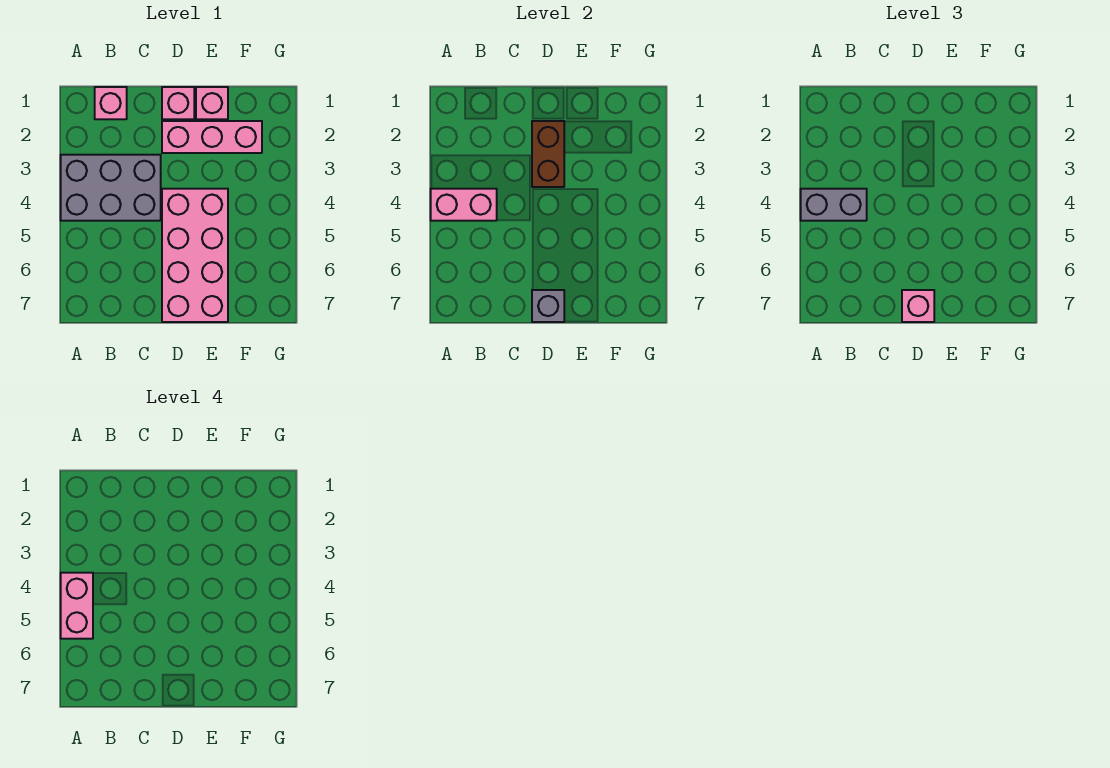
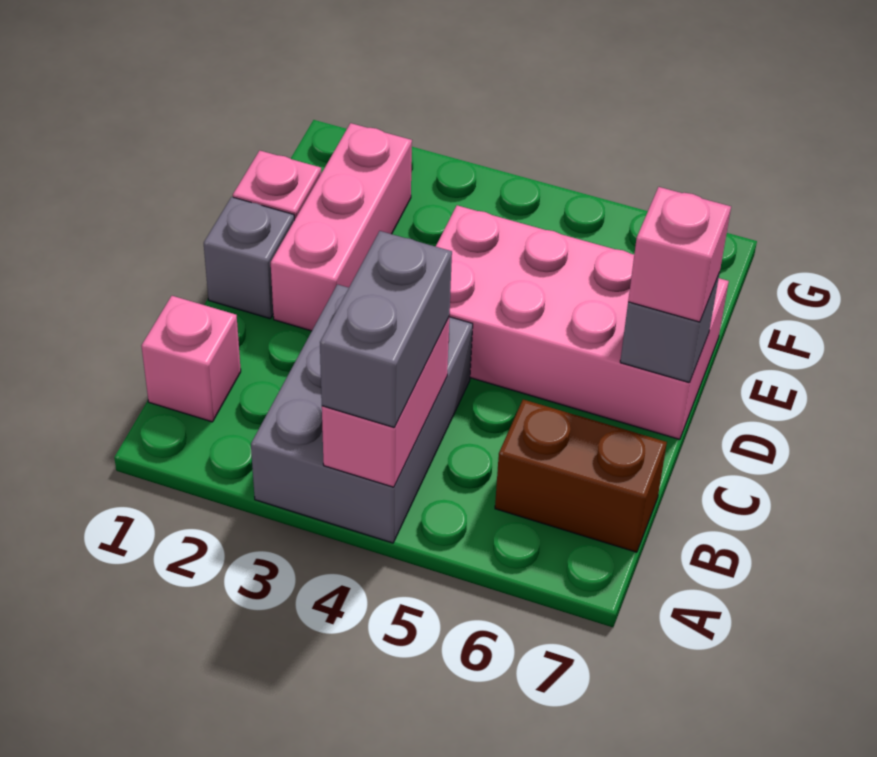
pink 1x2 brick [61,573,93,639] -> none
pink 1x1 brick [162,87,194,119] -> grey 1x1 brick [204,197,294,319]
brown 1x2 brick [532,121,564,187] -> brown 1x2 brick moved to [495,400,667,552]

